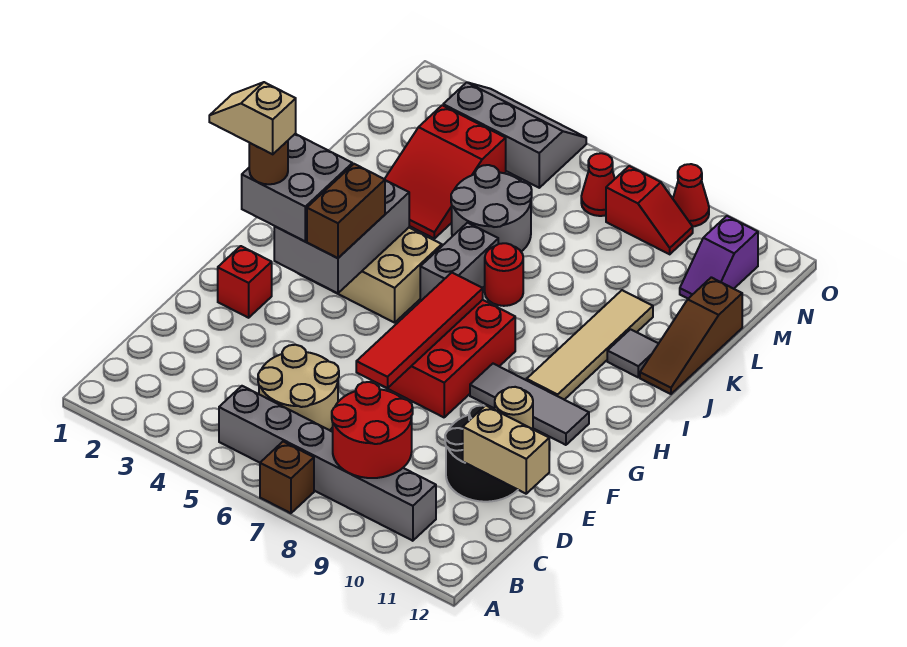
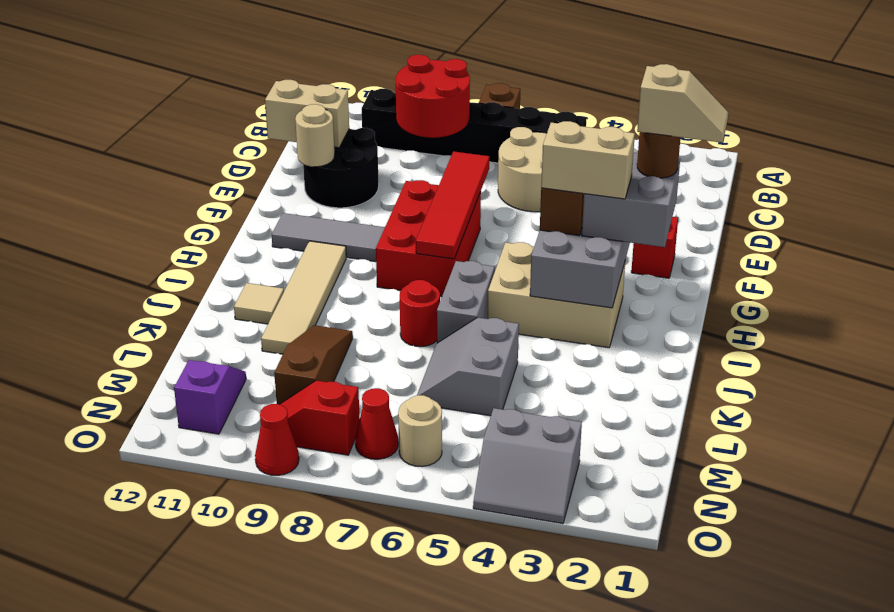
grey 1x6 brick [219,386,436,541] -> black 1x6 brick [362,89,587,163]
none -> tan 1x2 brick [541,121,635,199]
grey 1x1 tile [607,329,659,377] -> tan 1x1 tile [234,283,284,324]
brown 1x3 slope [640,277,742,394] -> brown 1x3 slope moved to [274,325,353,404]
red 2x3 slope [385,105,506,238] -> none
grey 2x2 round brick [451,165,532,252] -> grey 2x2 slope [417,317,519,416]
grey 2x3 slope [443,82,586,188] -> grey 2x2 slope [473,408,582,524]
none -> tan 1x1 round brick [398,395,442,466]

